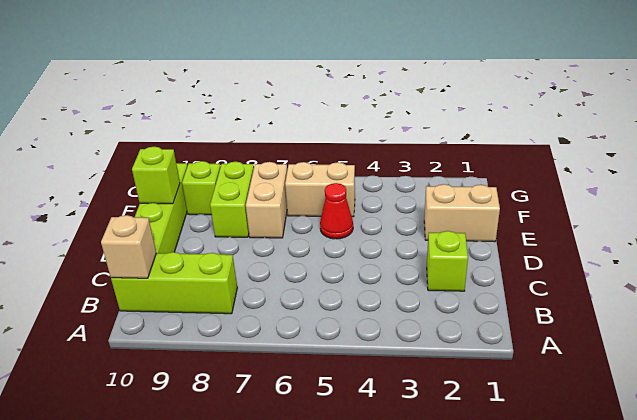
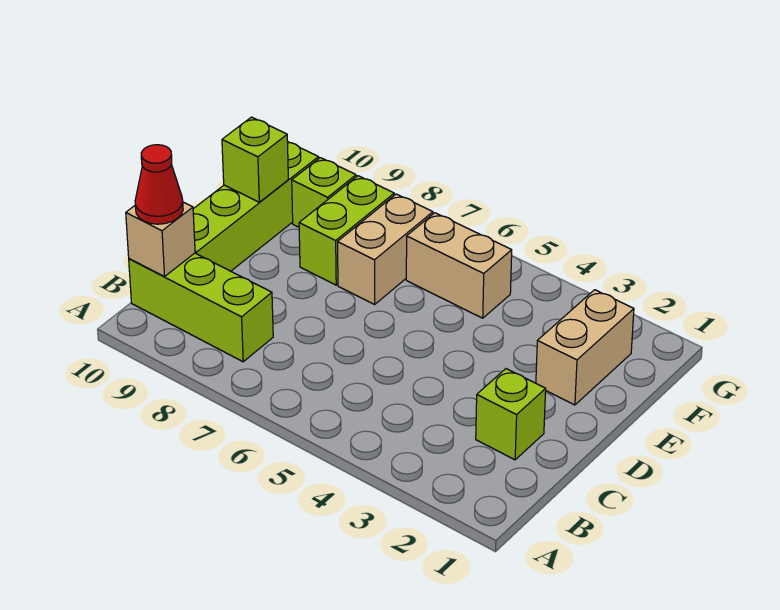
tan 1x2 brick [424,184,500,242] -> tan 1x2 brick turned to [536,290,634,405]
red 1x1 cone [320,183,353,239] -> red 1x1 cone moved to [135,145,183,224]

